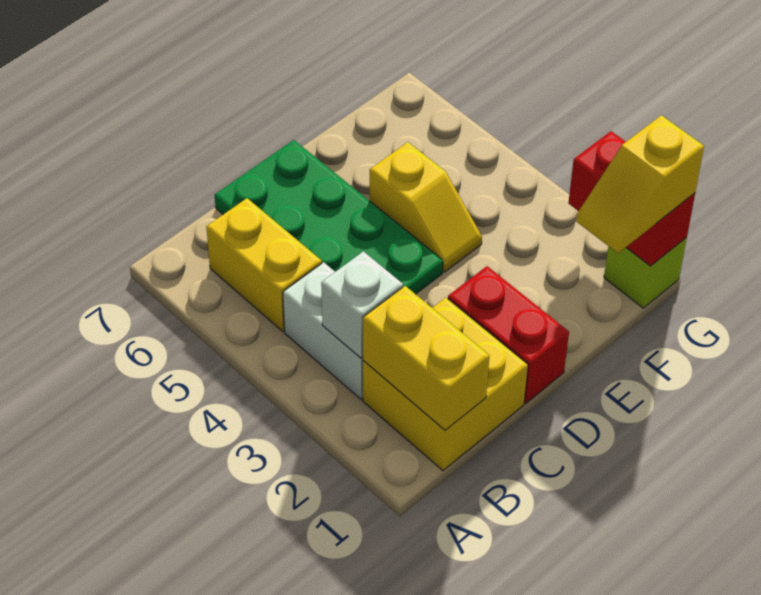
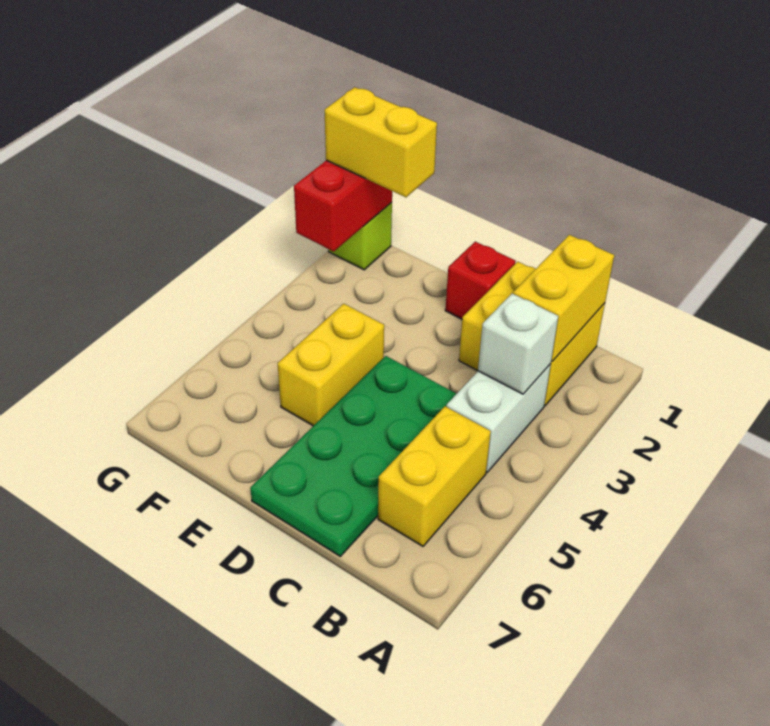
red 1x2 brick [448,266,569,403] -> red 1x1 brick [445,242,516,319]
yellow 1x2 slope [370,142,482,272] -> yellow 1x2 brick [278,304,384,426]
yellow 1x2 slope [576,115,704,253] -> yellow 1x2 brick [325,87,437,197]

